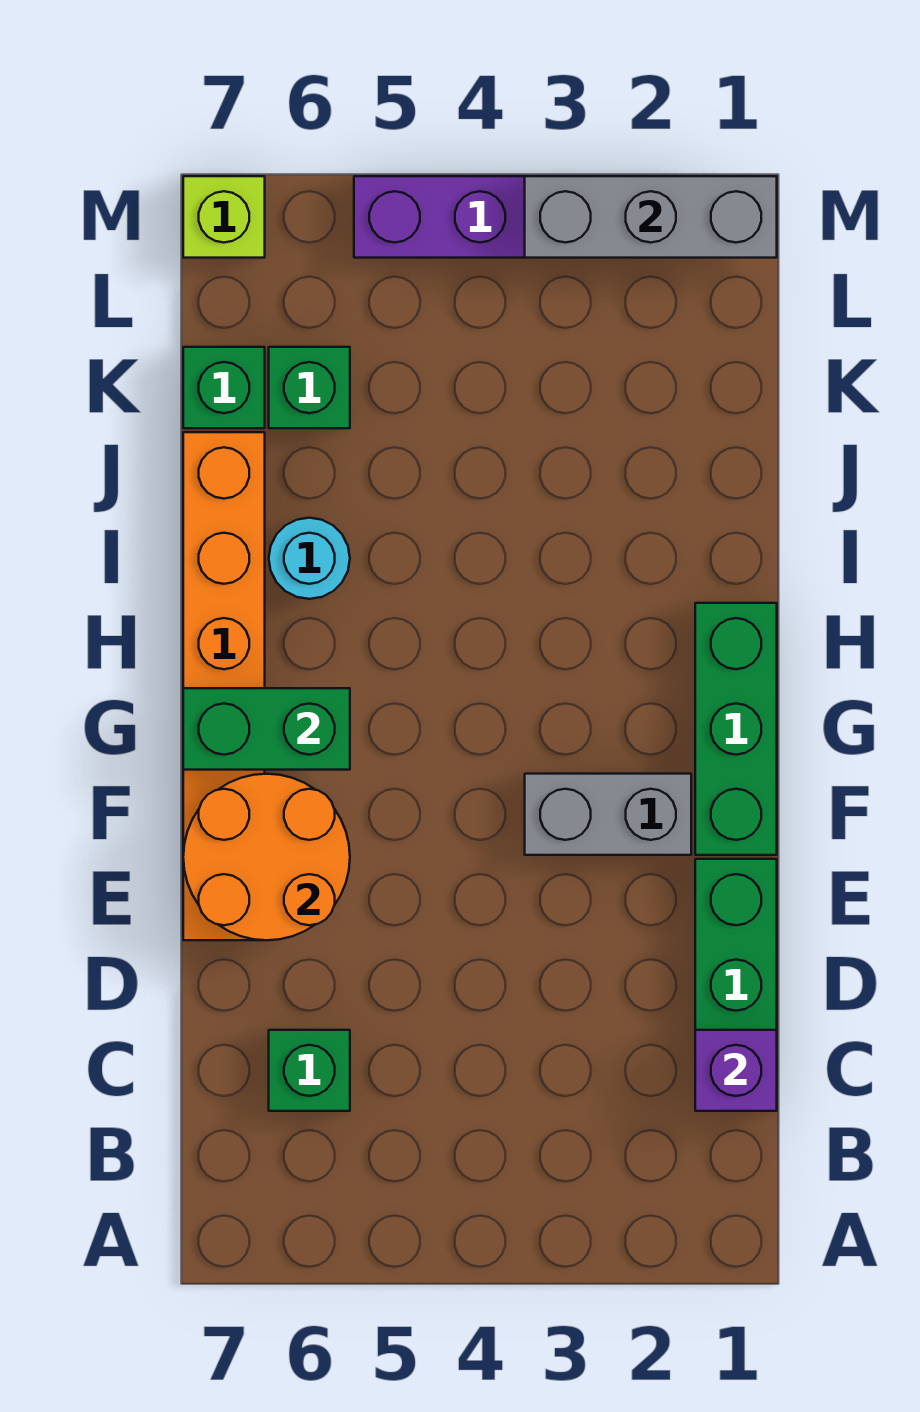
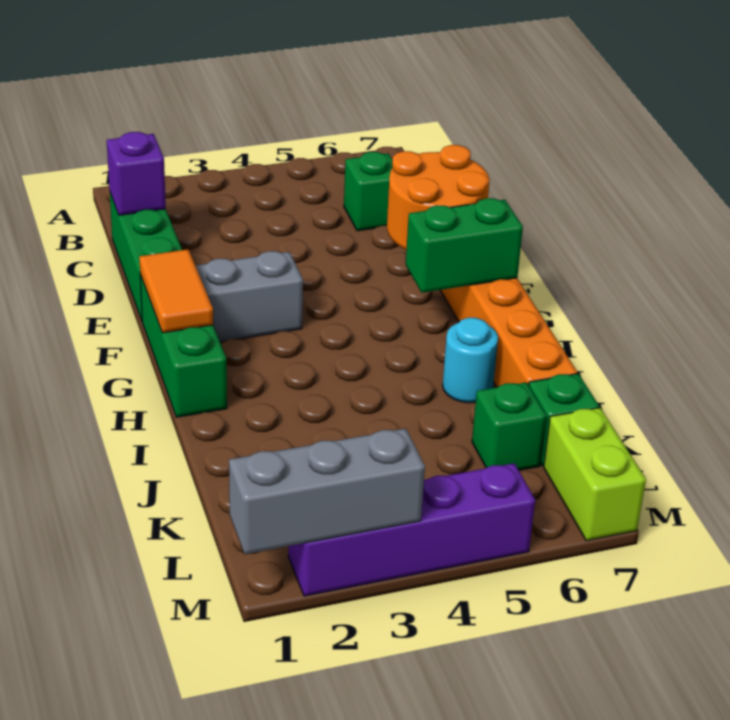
none -> orange 1x2 tile [139,249,213,333]
lime 1x1 brick [183,176,265,258] -> lime 1x2 brick [544,408,646,541]

